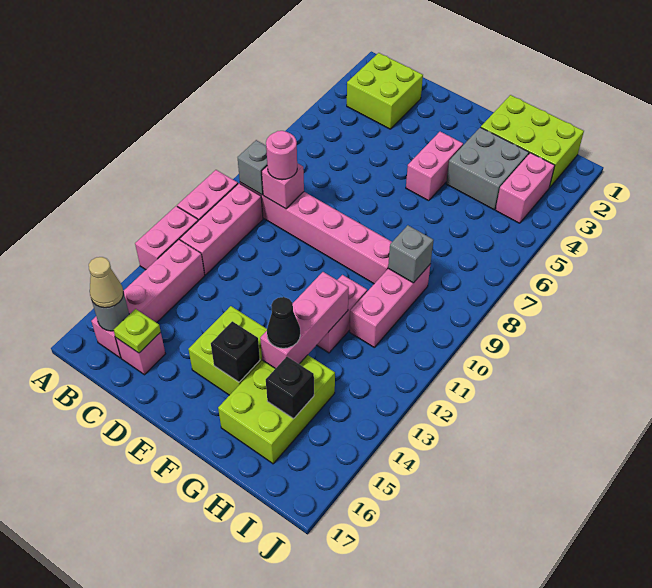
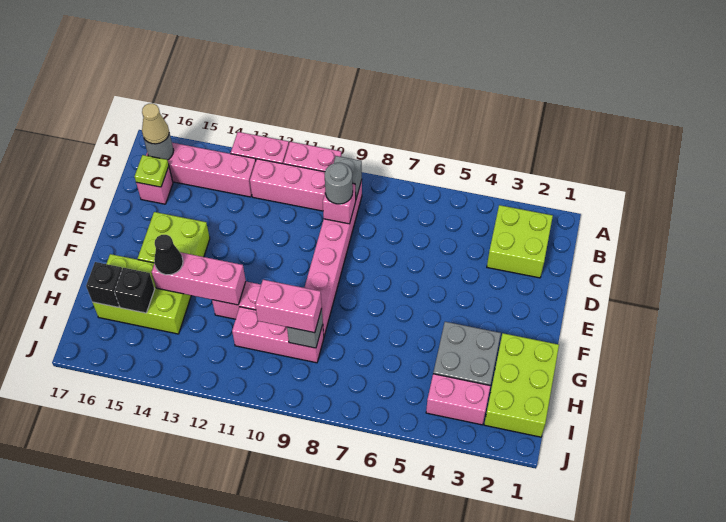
pink 1x1 round brick [266,131,297,180] -> grey 1x1 round brick [325,163,353,204]
pink 1x2 brick [406,132,463,201] -> pink 1x2 brick moved to [255,280,322,333]
black 1x1 brick [211,321,260,382] -> black 1x1 brick moved to [86,262,122,307]

